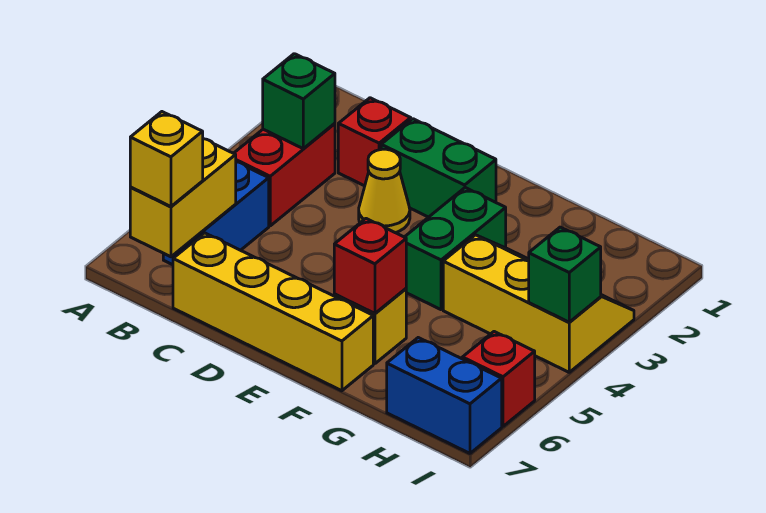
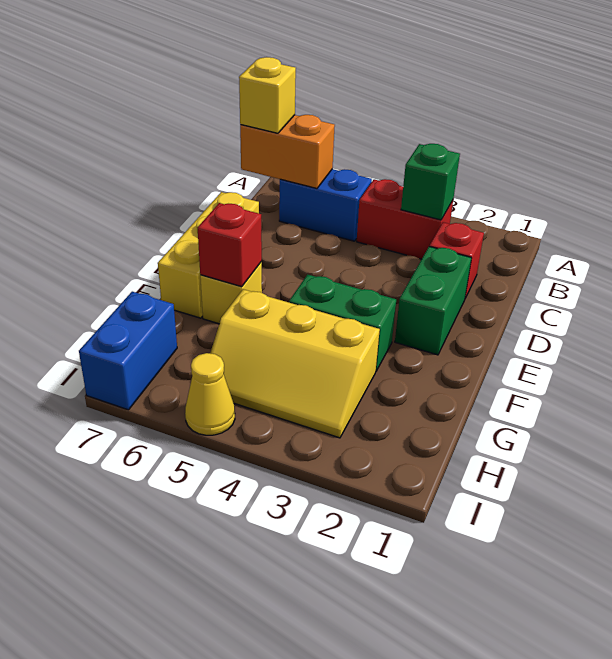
yellow 1x2 brick [130,139,236,257] -> orange 1x2 brick [240,115,335,188]
yellow 1x4 brick [173,233,373,391] -> yellow 1x3 brick [158,192,259,318]
yellow 1x1 cone [359,149,410,233] -> yellow 1x1 cone moved to [185,353,235,435]
yellow 2x3 slope [443,235,634,372] -> yellow 2x3 slope turned to [210,289,380,438]
green 1x1 brick [529,227,601,322] -> none
red 1x1 brick [462,332,535,426] -> none

